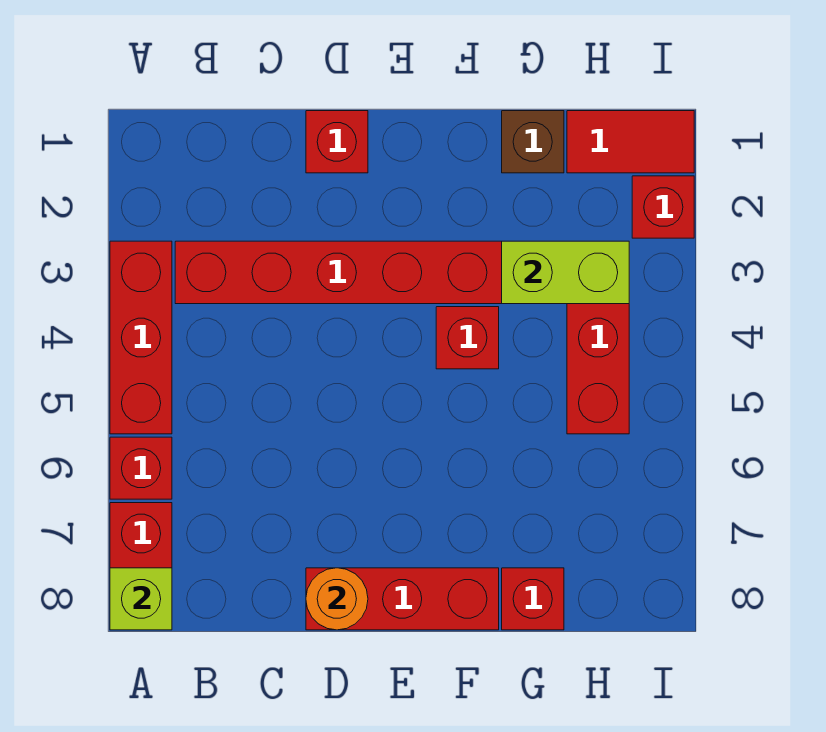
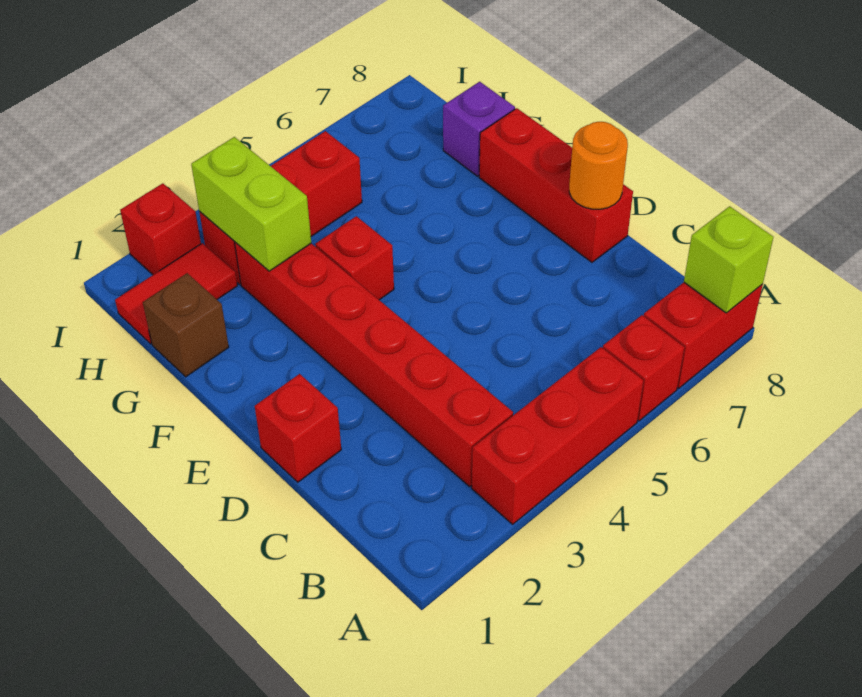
red 1x1 brick [502,568,564,630] -> purple 1x1 brick [443,82,515,176]
red 1x2 tile [567,111,694,173] -> red 1x2 tile turned to [115,243,237,344]

